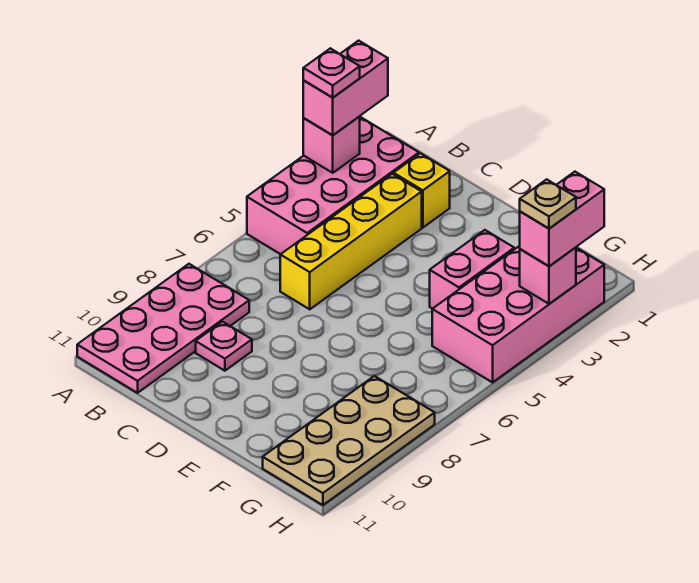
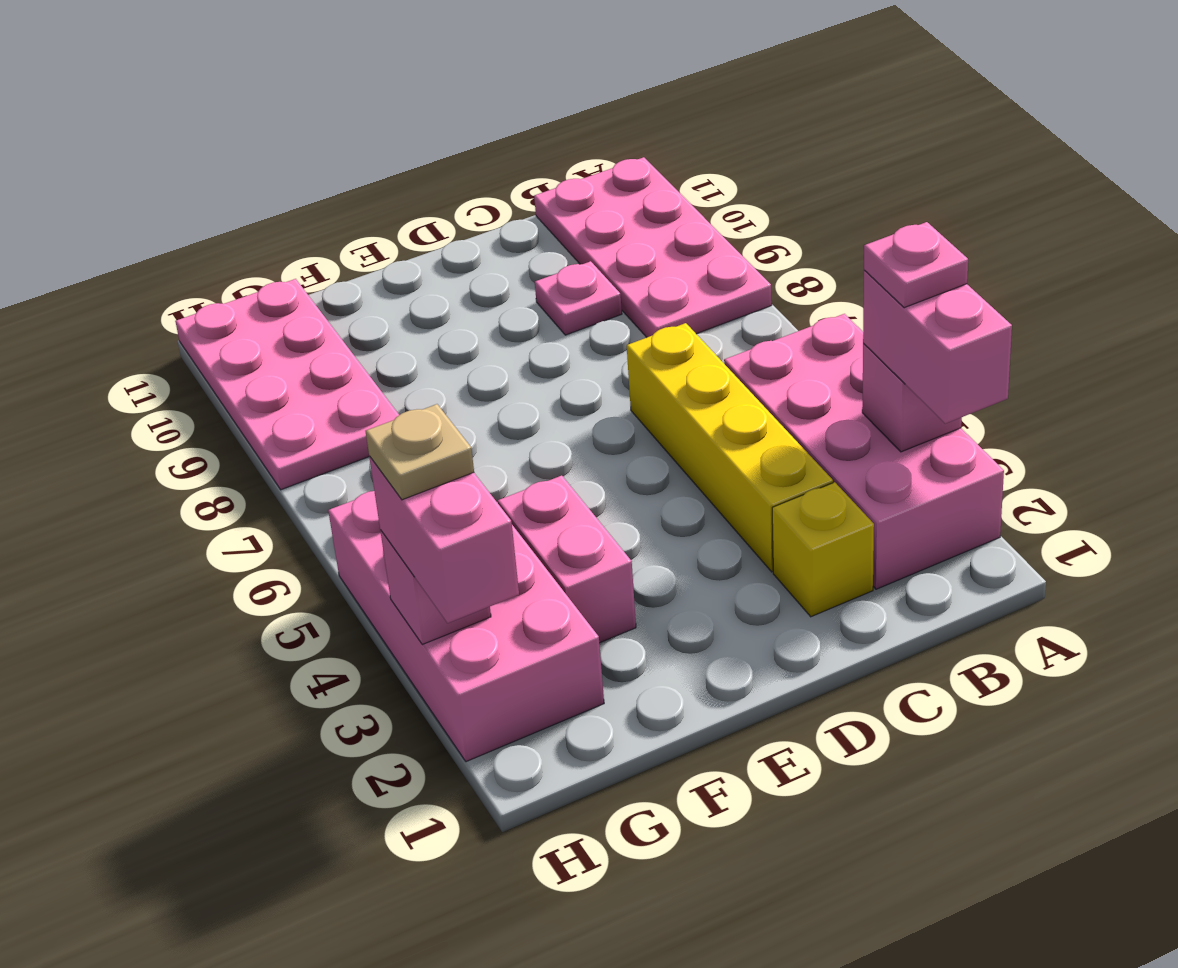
tan 2x4 plate [263,376,435,505] -> pink 2x4 plate [175,279,399,490]

